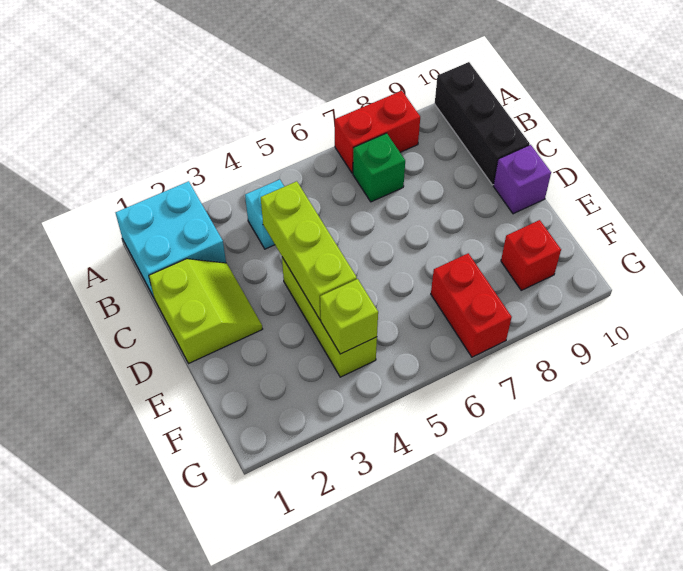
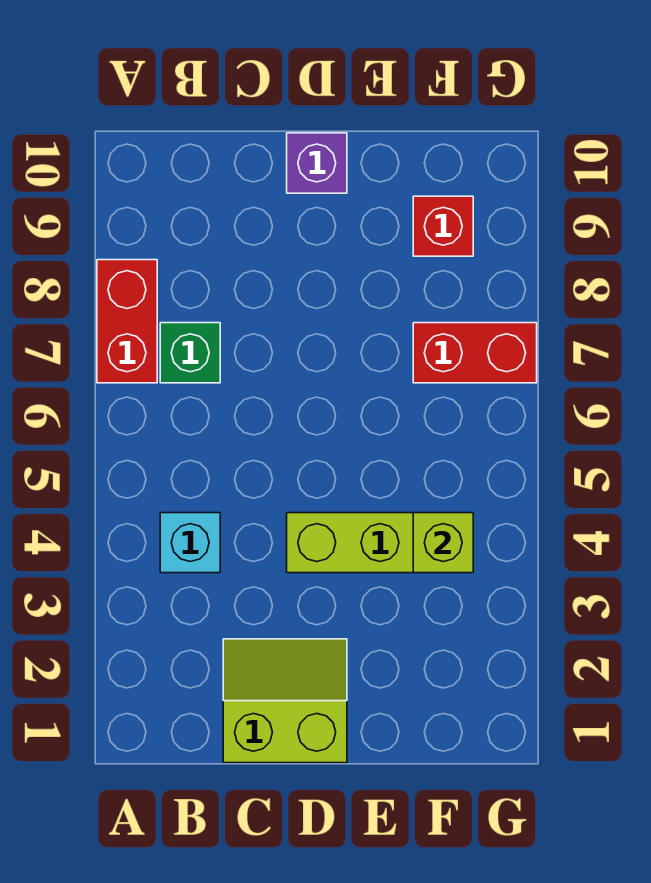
cyan 2x2 brick [116,181,226,297] -> none
black 1x3 brick [435,62,530,185] -> none
lime 1x3 brick [261,181,357,320] -> none

